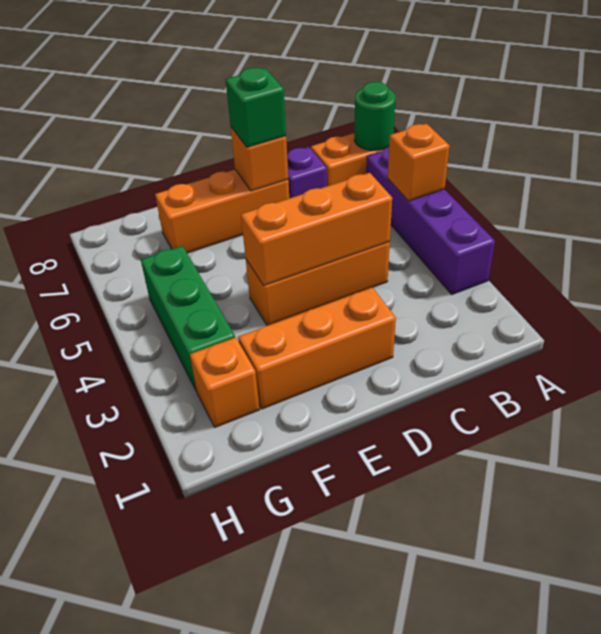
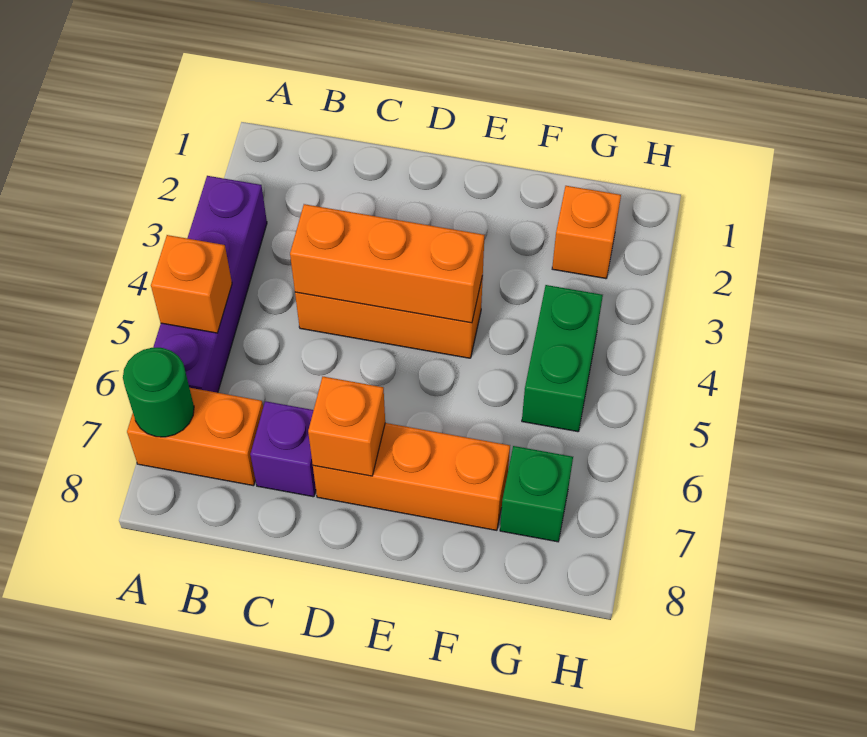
orange 1x3 brick [238,288,396,409] -> none
green 1x1 brick [226,68,286,147] -> green 1x1 brick moved to [500,446,573,542]
green 1x3 brick [141,246,235,391] -> green 1x2 brick [522,285,603,432]

